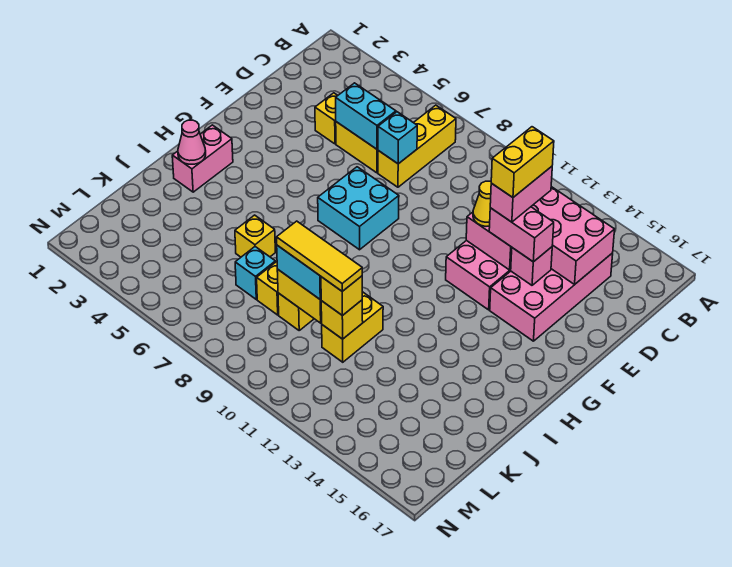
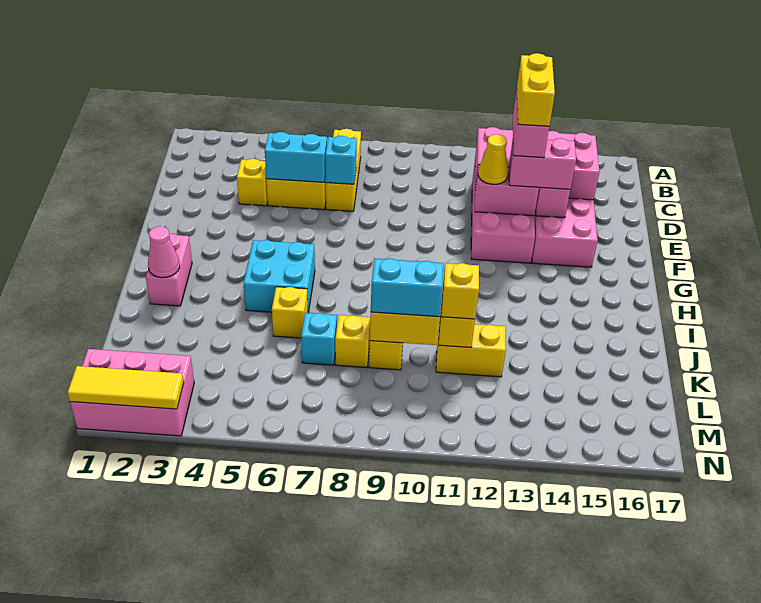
cyan 2x2 brick [318,167,399,250] -> cyan 2x2 brick moved to [244,240,315,312]
yellow 1x2 brick [322,292,383,362] -> yellow 1x2 brick turned to [436,324,506,377]
yellow 1x3 tile [277,221,362,291] -> yellow 1x3 tile moved to [68,366,184,409]
none -> pink 2x3 brick [70,349,194,436]

